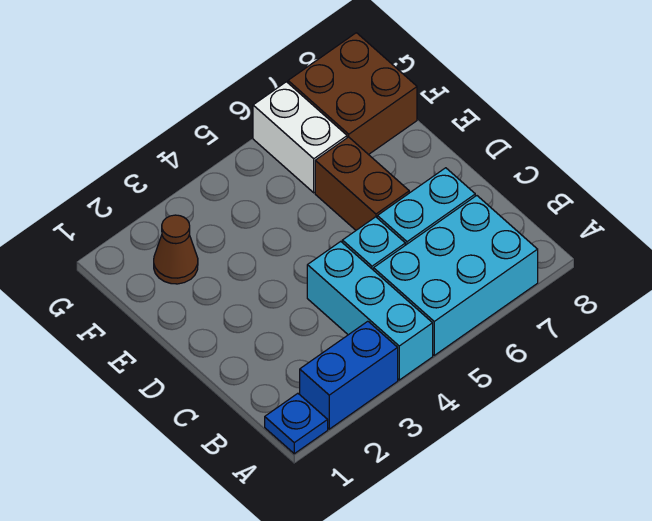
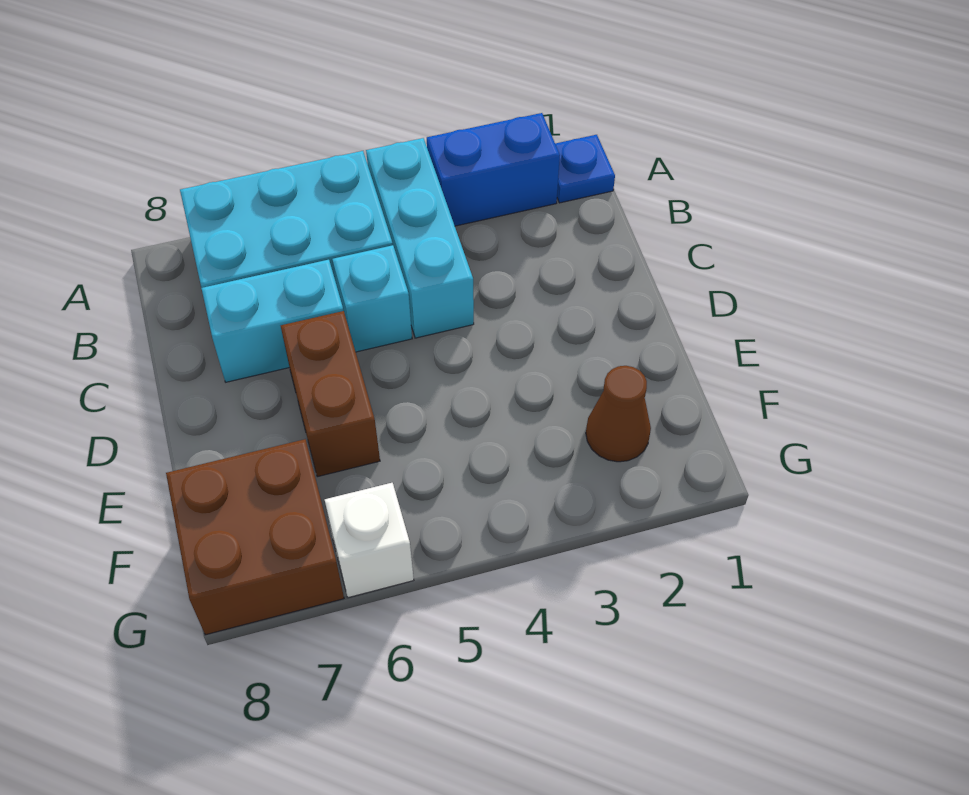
white 1x2 brick [253,82,347,193] -> white 1x1 brick [325,483,414,598]

